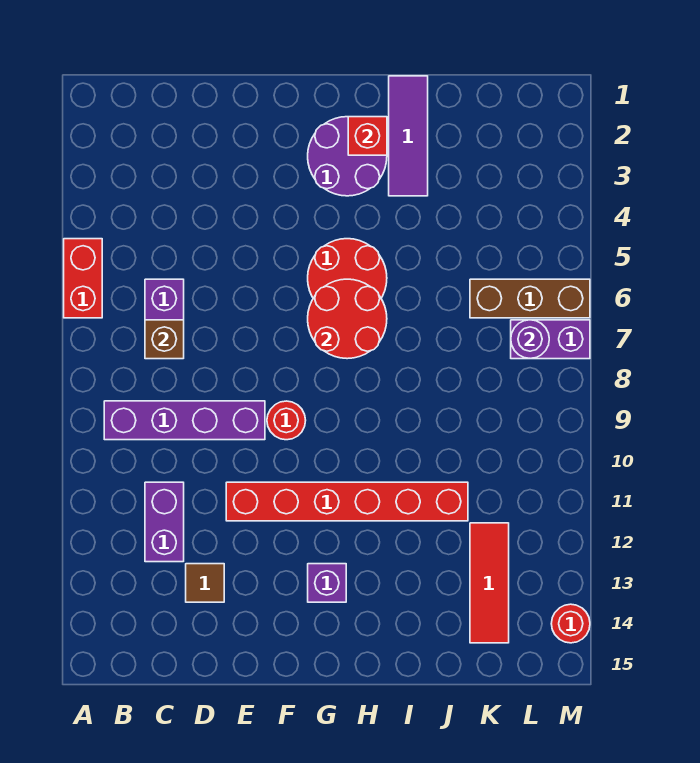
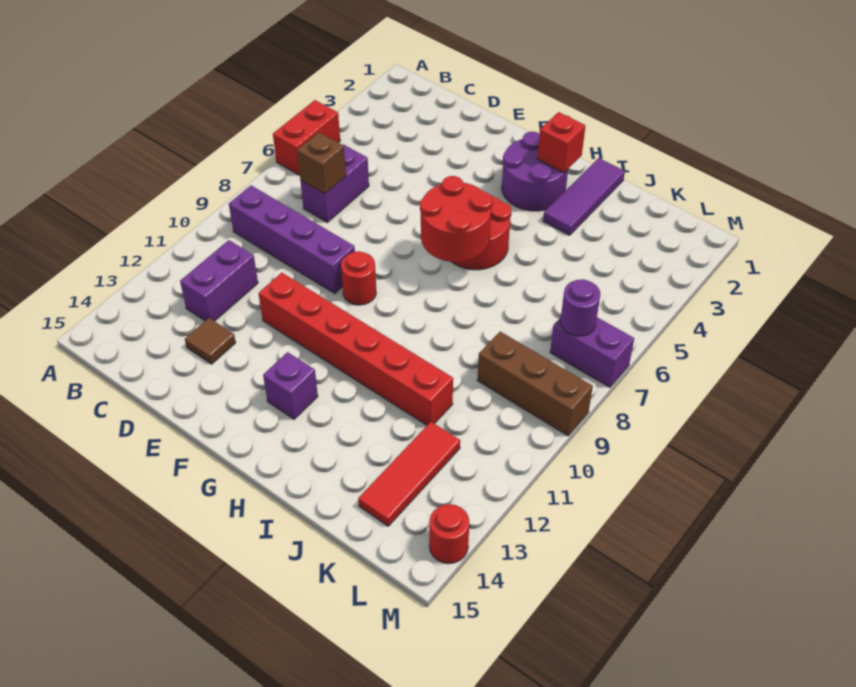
brown 1x3 brick [470,279,590,318] -> brown 1x3 brick moved to [477,332,593,436]

